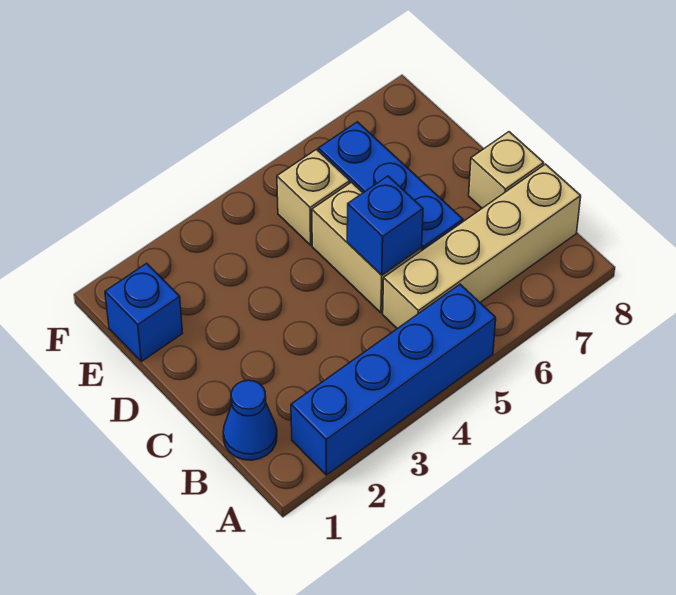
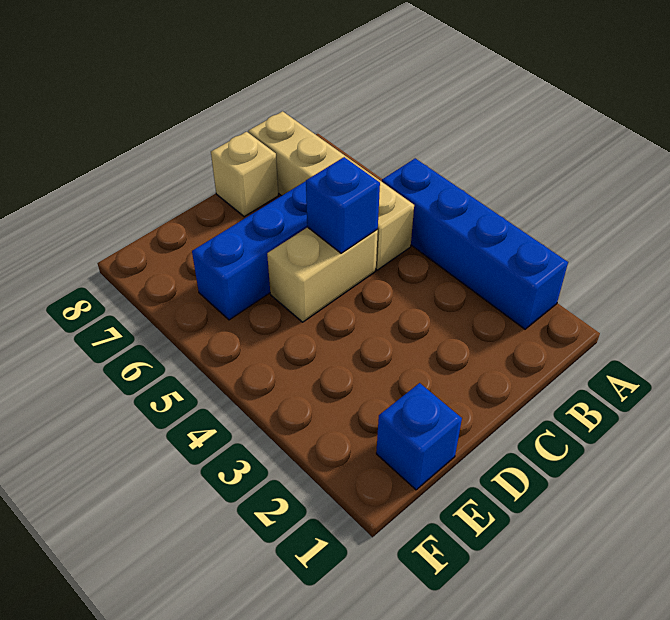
blue 1x1 cone [223,380,277,460] -> none
tan 1x1 brick [277,149,350,245] -> none

